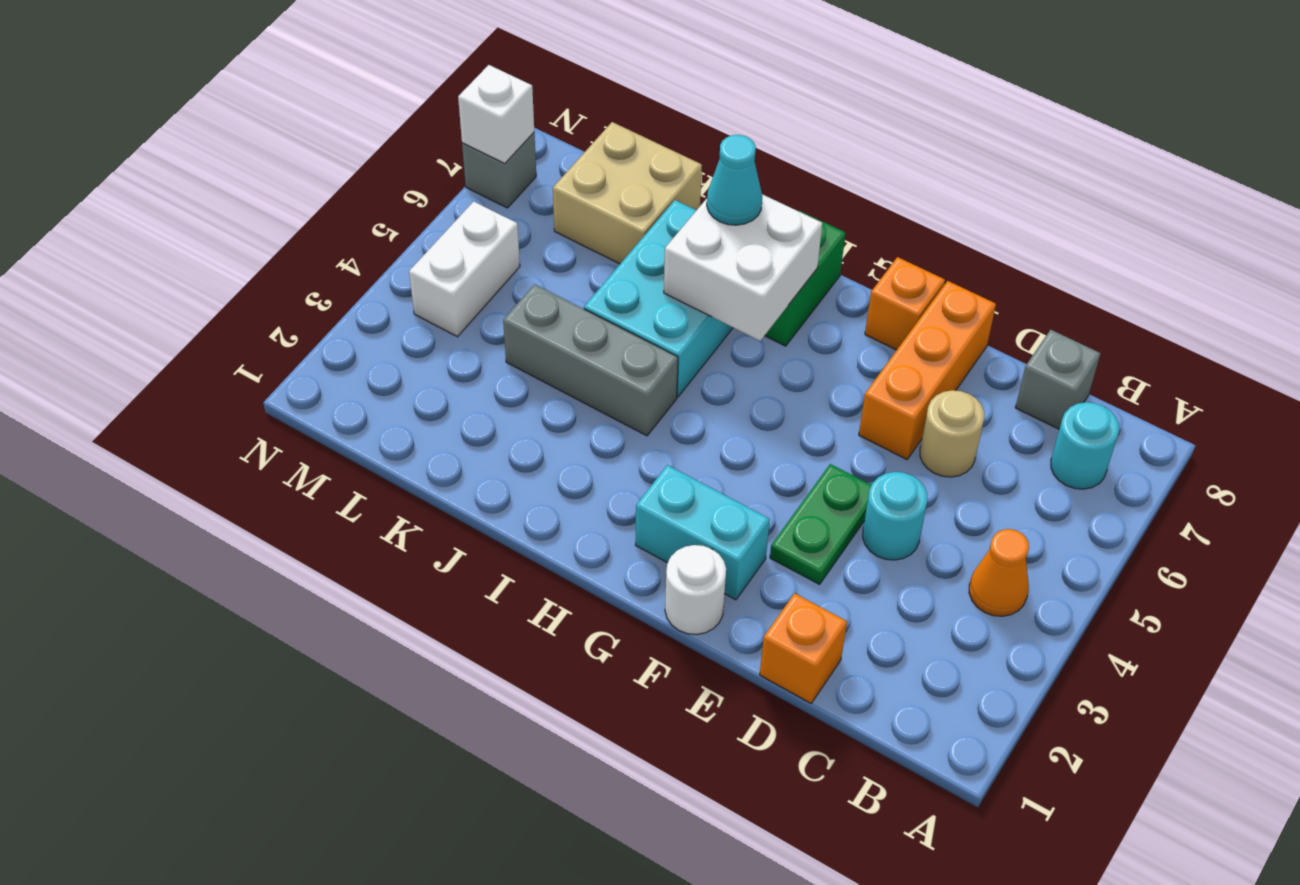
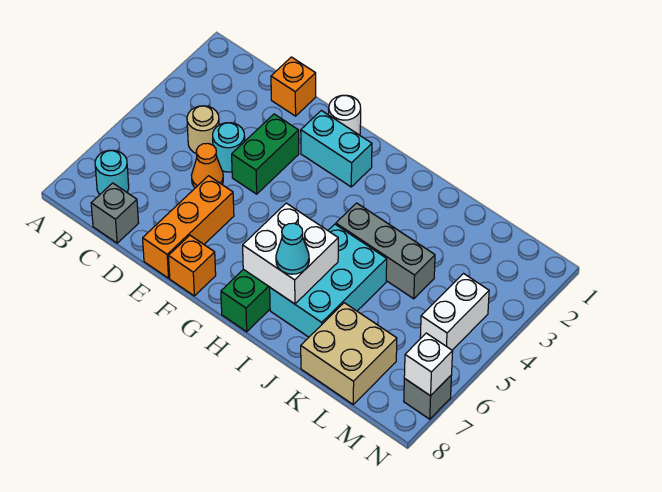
orange 1x1 cone [969,529,1029,616] -> orange 1x1 cone moved to [191,143,223,188]
tan 1x1 round brick [920,390,984,477] -> tan 1x1 round brick moved to [187,106,219,154]
green 1x2 plate [770,464,871,584] -> green 1x2 brick [232,114,299,194]

